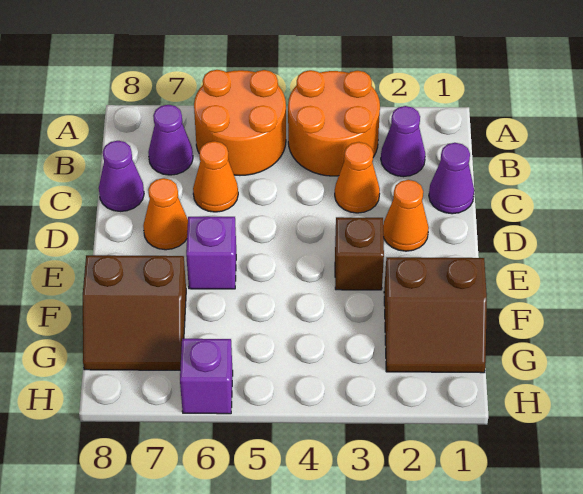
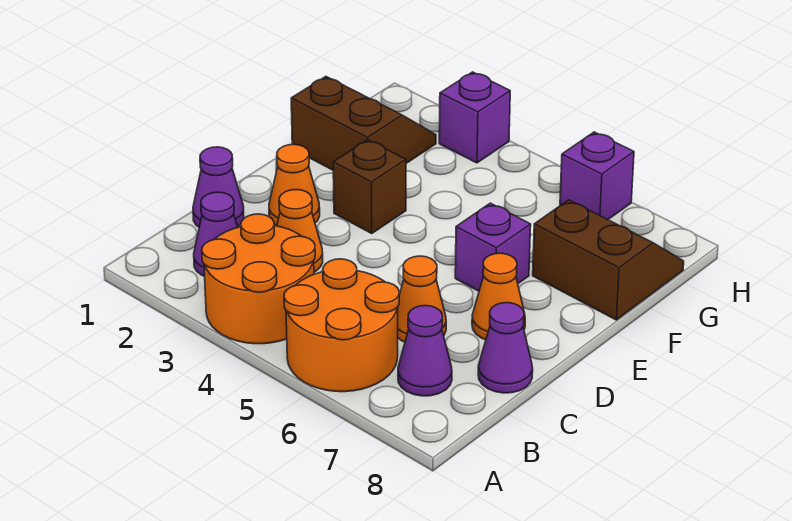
none -> purple 1x1 brick [439,72,510,163]

